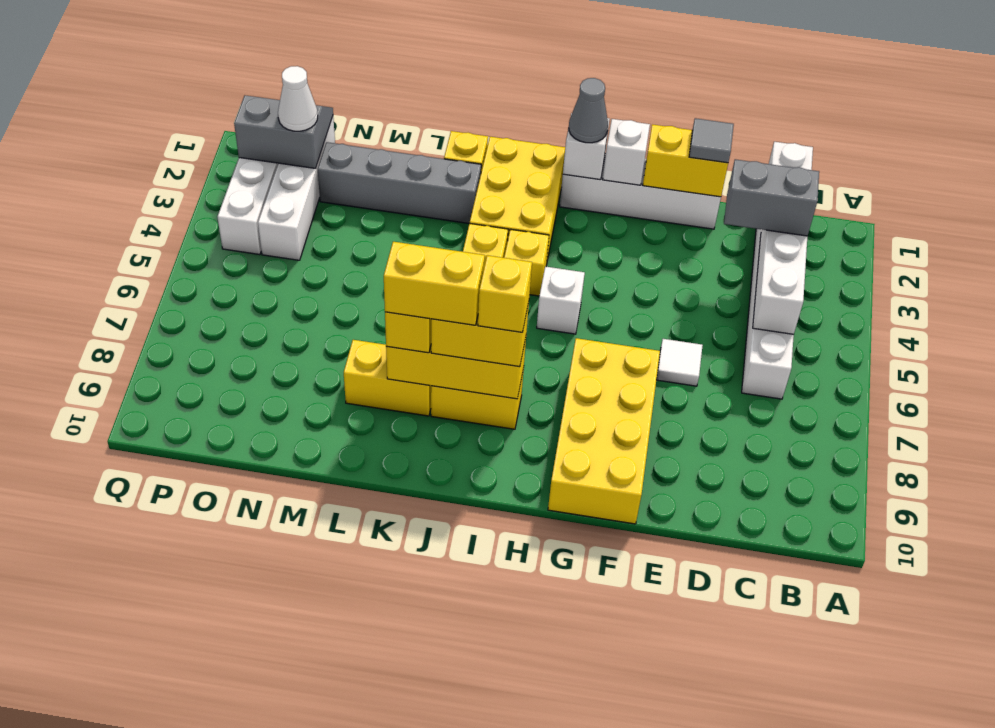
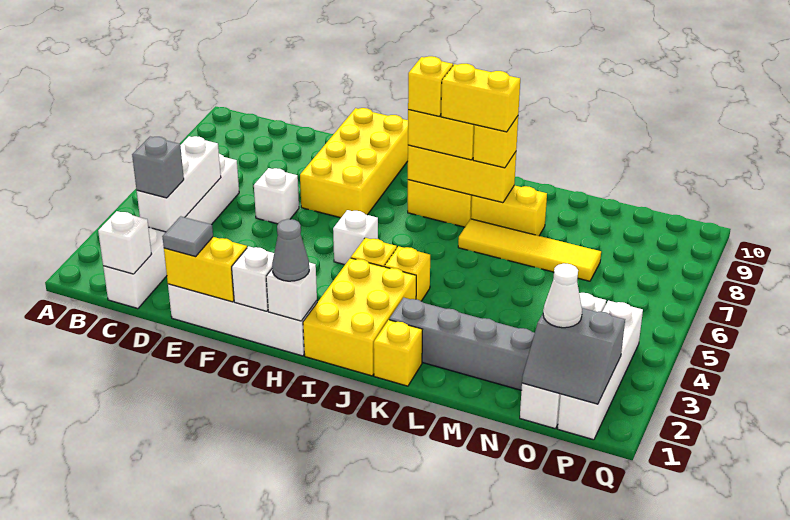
grey 1x2 brick [724,159,819,236] -> grey 1x1 brick [132,137,184,198]
white 1x1 tile [657,339,703,386] -> white 1x1 brick [254,168,299,224]
none -> yellow 1x4 tile [458,219,601,281]

